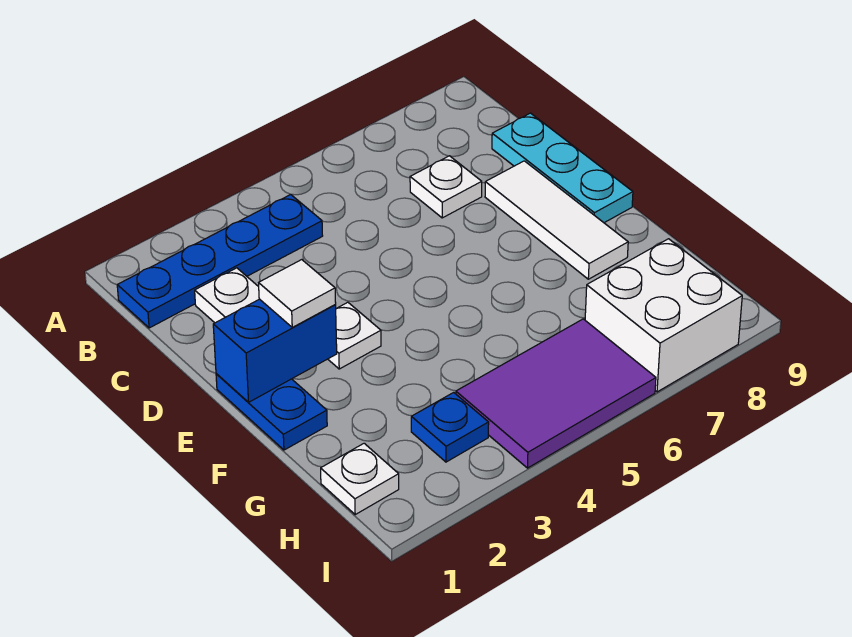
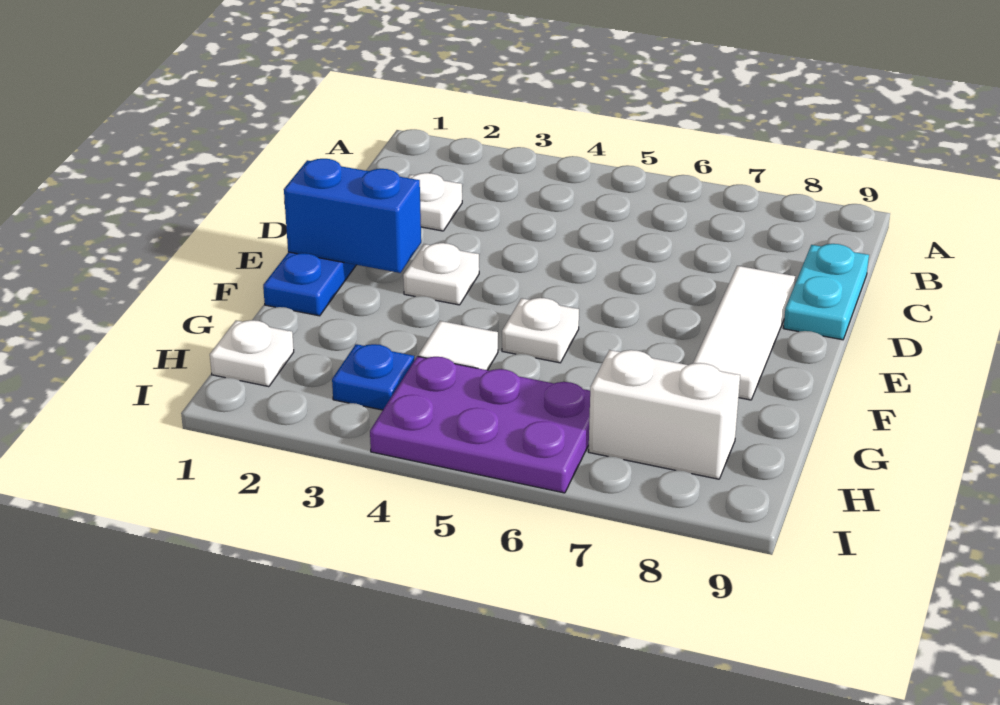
blue 1x4 plate [117,195,323,328] -> none
white 1x1 plate [410,156,482,218] -> white 1x1 plate moved to [502,298,579,363]
cyan 1x3 plate [492,113,633,223] -> cyan 1x2 plate [784,244,869,340]
white 1x1 tile [259,260,336,327] -> white 1x1 tile moved to [418,321,498,370]
purple 2x3 tile [456,319,656,468] -> purple 2x3 plate [370,356,590,493]
white 2x2 brick [585,239,742,392] -> white 1x2 brick [589,350,740,479]

